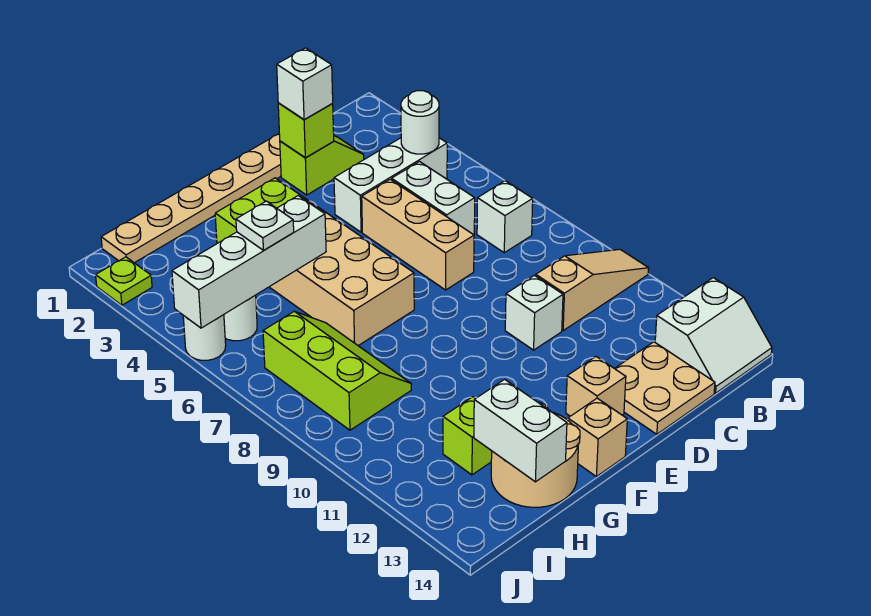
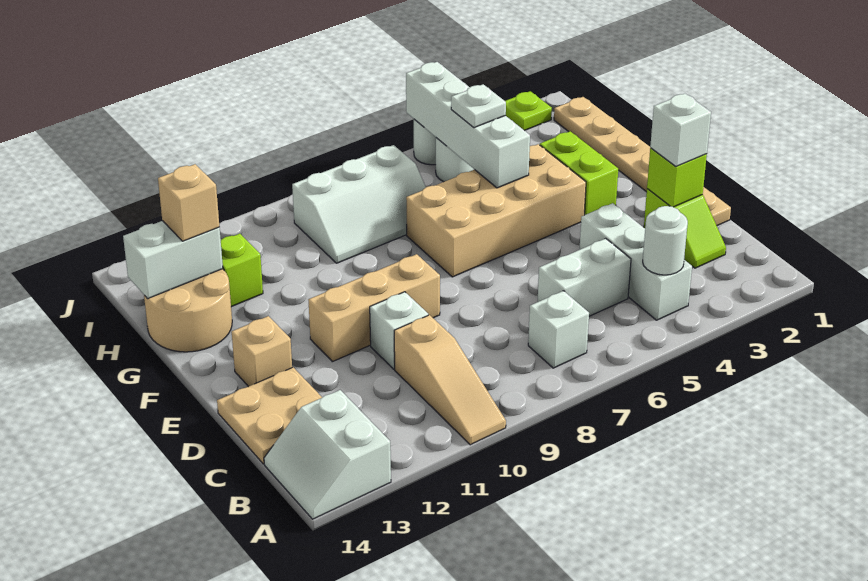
tan 1x3 brick [362,179,474,290] -> tan 1x3 brick moved to [309,254,440,362]
tan 1x1 brick [568,398,627,477] -> tan 1x1 brick moved to [158,164,219,241]
lime 2x3 slope [263,311,411,430] -> white 2x3 slope [292,145,426,263]

